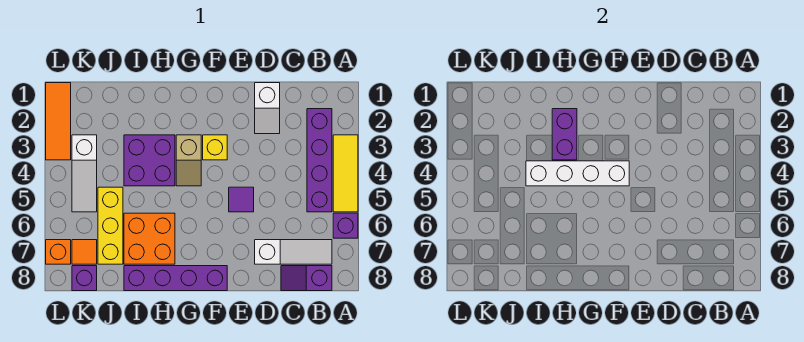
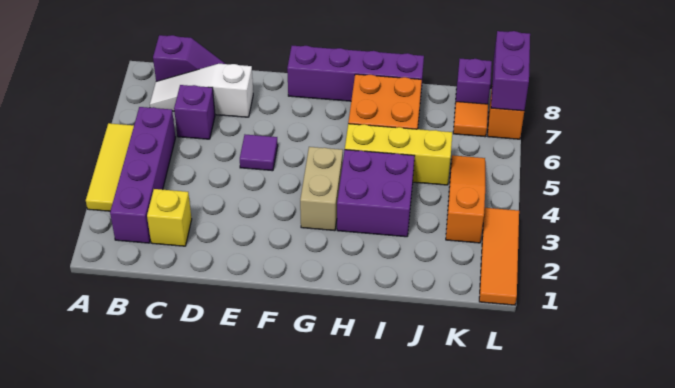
purple 1x1 brick [333,213,358,238] -> purple 1x1 brick moved to [174,85,215,139]
white 1x2 slope [255,83,280,134] -> none
yellow 1x1 brick [203,135,227,160] -> yellow 1x1 brick moved to [147,189,192,246]
white 1x4 brick [526,161,629,186] -> none
tan 1x2 slope [176,135,201,186] -> tan 1x2 brick [300,147,343,231]
purple 1x2 brick [552,109,577,160] -> purple 1x2 brick moved to [491,31,530,111]
yellow 1x3 brick [98,187,123,264] -> yellow 1x3 brick turned to [345,124,452,185]
white 1x3 slope [72,135,97,212] -> orange 1x3 slope [446,155,485,243]

